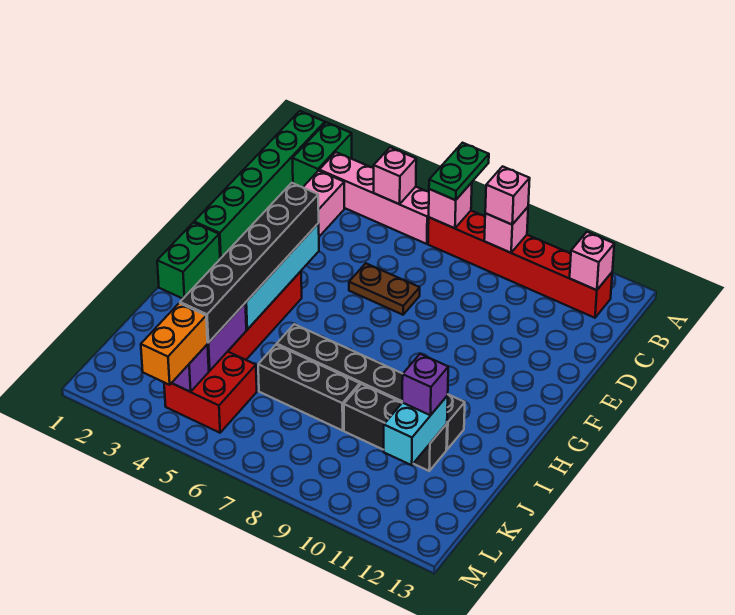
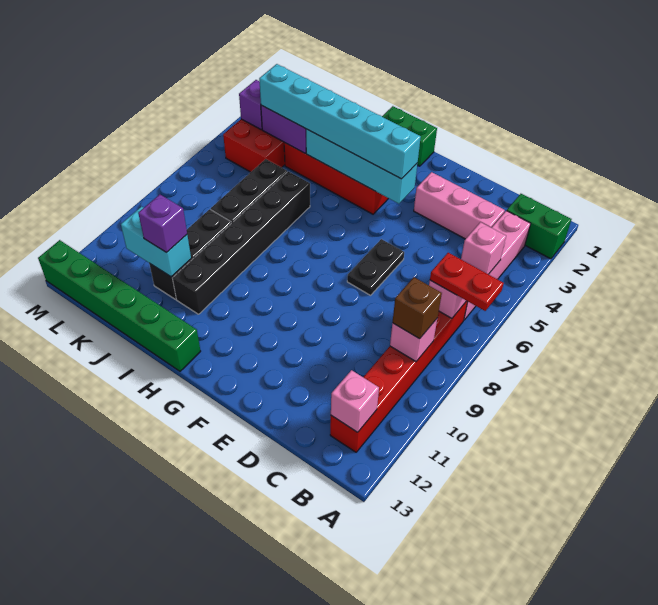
green 1x6 brick [194,111,325,259] -> green 1x6 brick moved to [38,240,201,371]
green 1x2 plate [429,143,489,200] -> red 1x2 plate [430,253,504,311]
pink 1x1 brick [485,166,530,225] -> brown 1x1 brick [393,277,442,339]
brown 1x2 plate [349,263,420,315] -> black 1x2 plate [347,239,404,295]
black 1x6 brick [180,183,319,343] -> cyan 1x6 brick [259,64,421,179]
orange 1x2 brick [141,303,208,385] -> none

